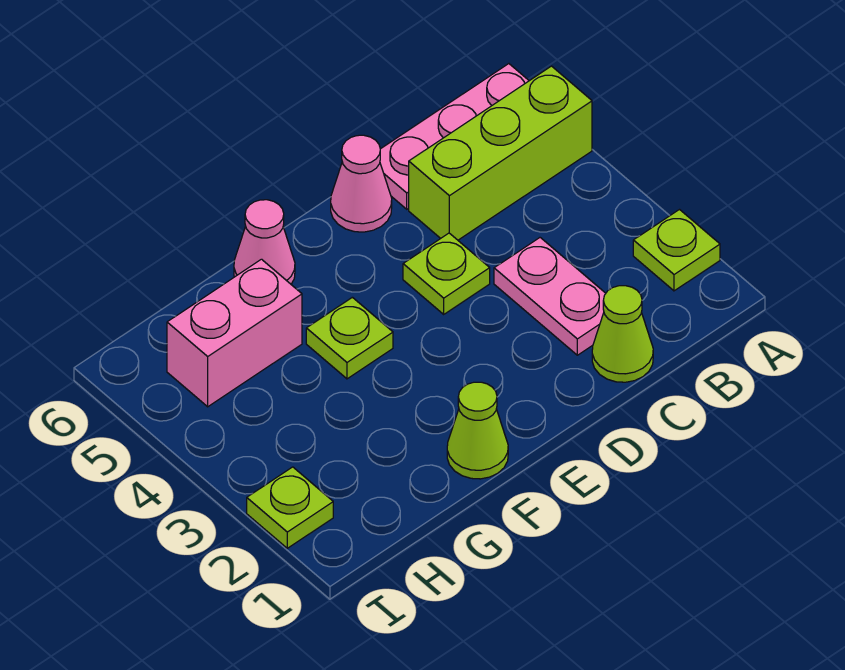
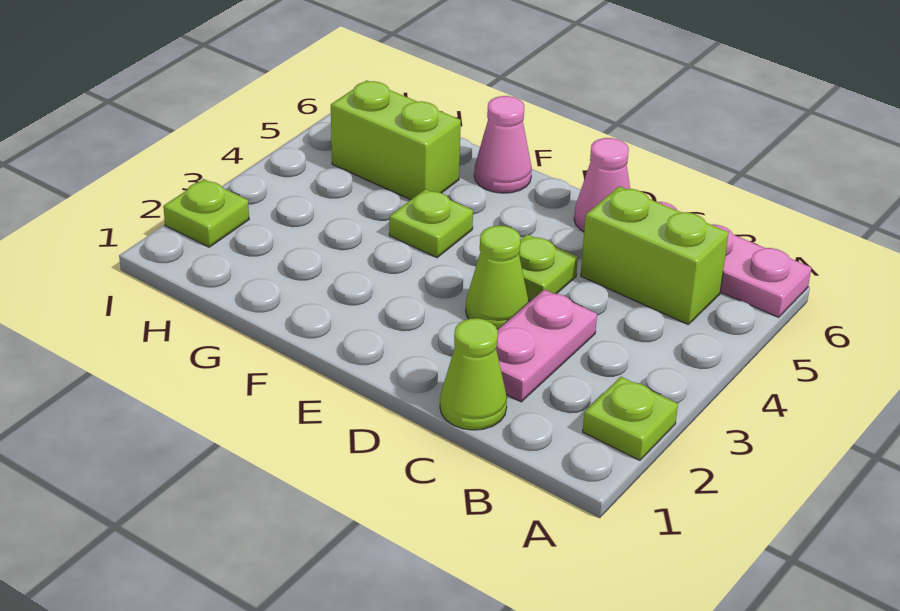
lime 1x3 brick [409,66,592,240] -> lime 1x2 brick [581,186,729,324]
lime 1x1 cone [447,382,508,479] -> lime 1x1 cone moved to [466,226,529,330]
pink 1x2 brick [167,259,302,407] -> lime 1x2 brick [331,80,461,200]

